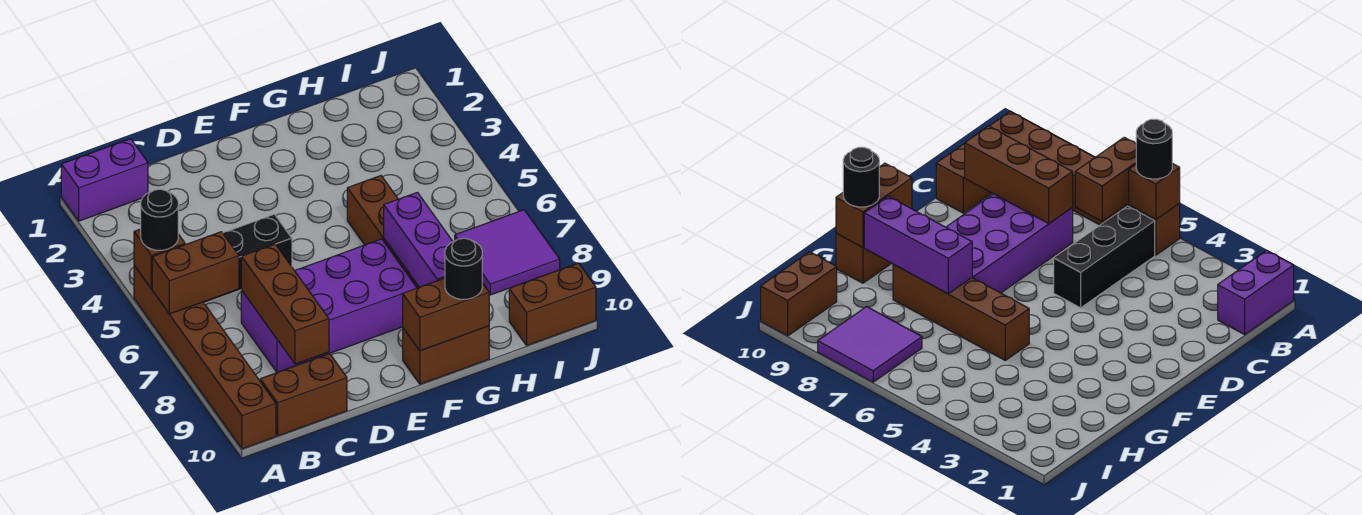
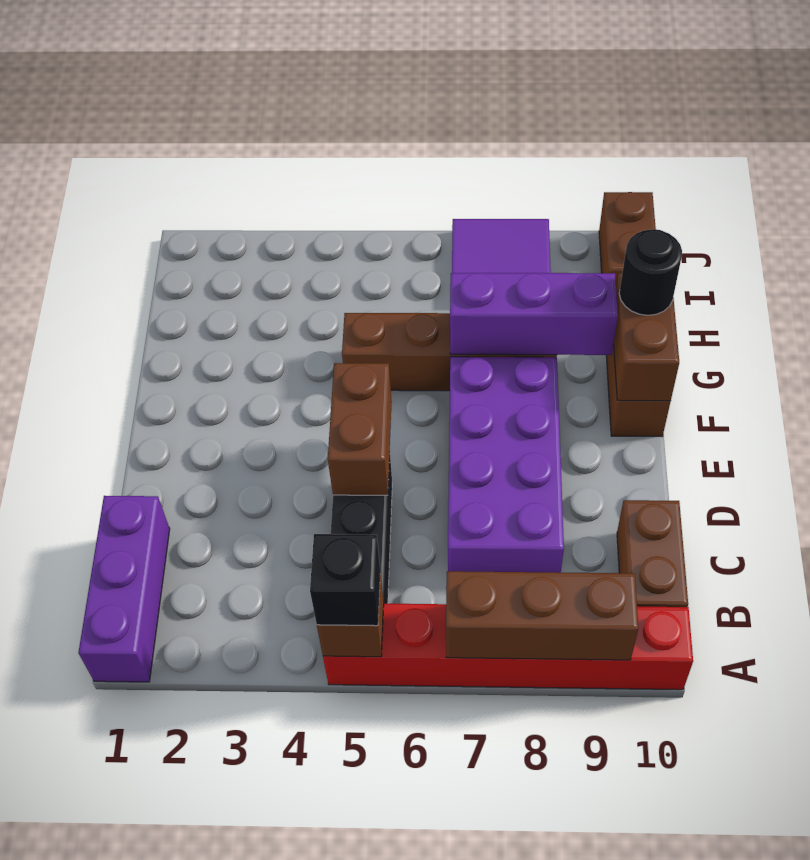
purple 1x2 brick [61,139,148,221] -> purple 1x3 brick [78,496,170,682]
brown 1x6 brick [134,266,276,449] -> red 1x6 brick [323,604,693,690]
black 1x1 round brick [141,189,178,250] -> black 1x1 brick [310,534,380,626]
brown 1x2 brick [152,232,239,314] -> brown 1x2 brick moved to [328,363,392,495]
brown 1x3 brick [241,244,329,364] -> brown 1x3 brick moved to [446,571,638,660]

